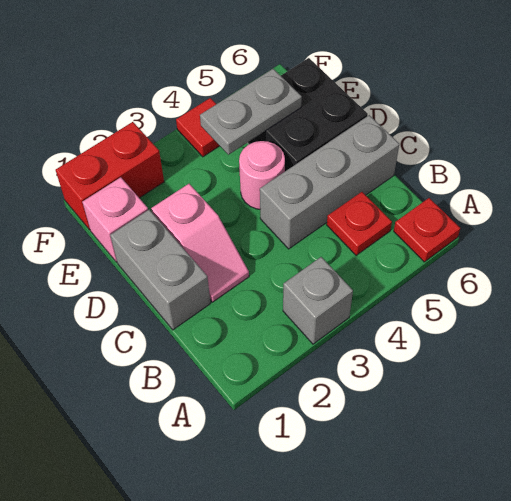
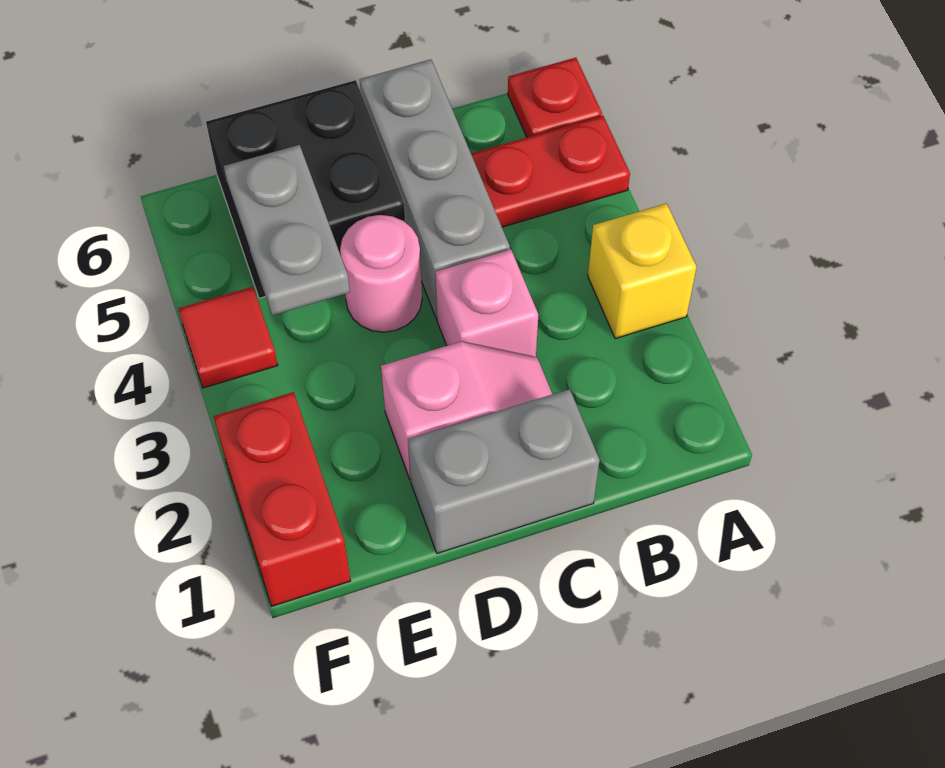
grey 1x1 brick [283,257,353,344] -> yellow 1x1 brick [588,203,697,339]
red 1x1 plate [327,192,392,255] -> red 1x2 plate [471,116,630,227]
pink 1x1 brick [82,177,148,262] -> pink 1x1 brick moved to [436,249,538,357]

